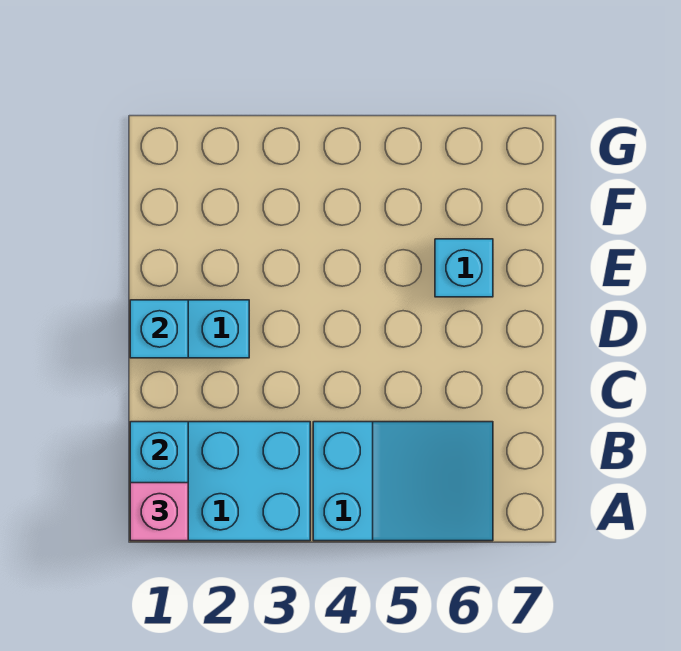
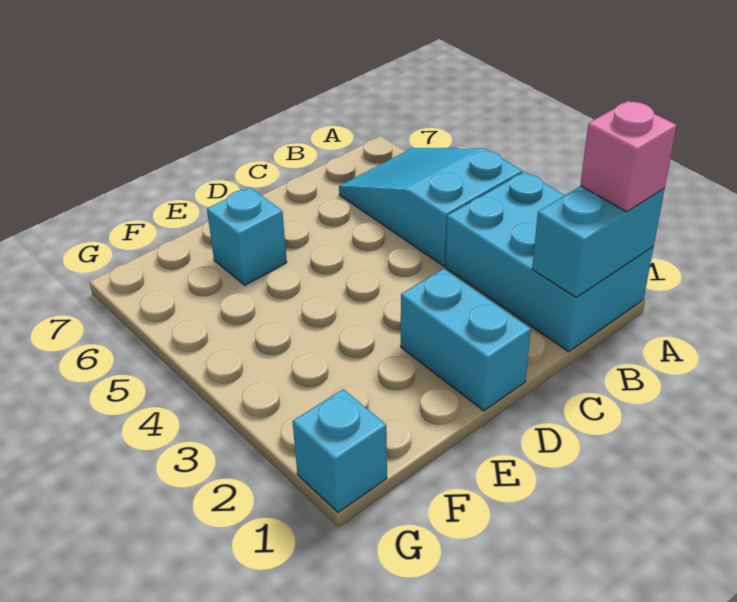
cyan 1x1 brick [130,300,188,358] -> cyan 1x1 brick moved to [292,389,387,512]

